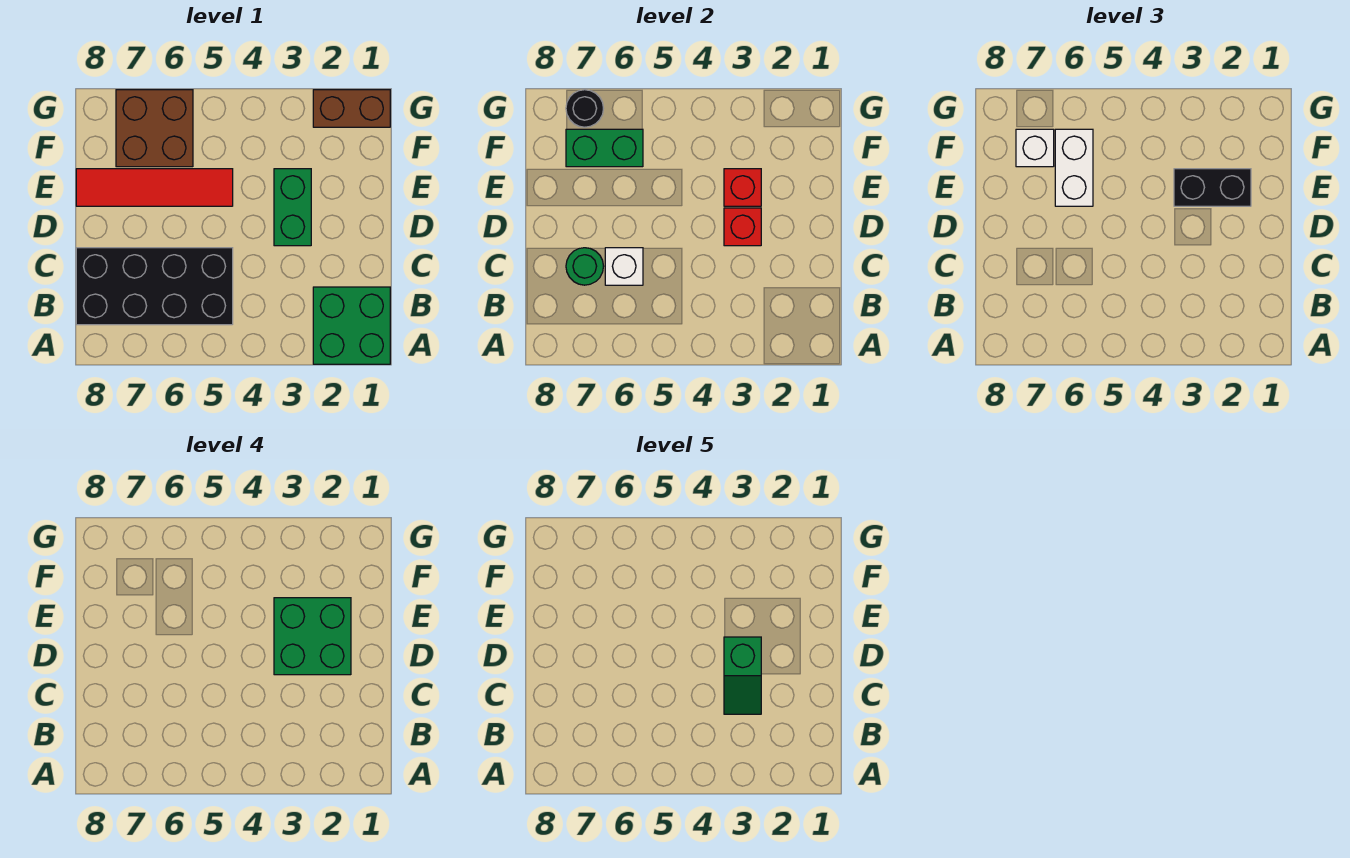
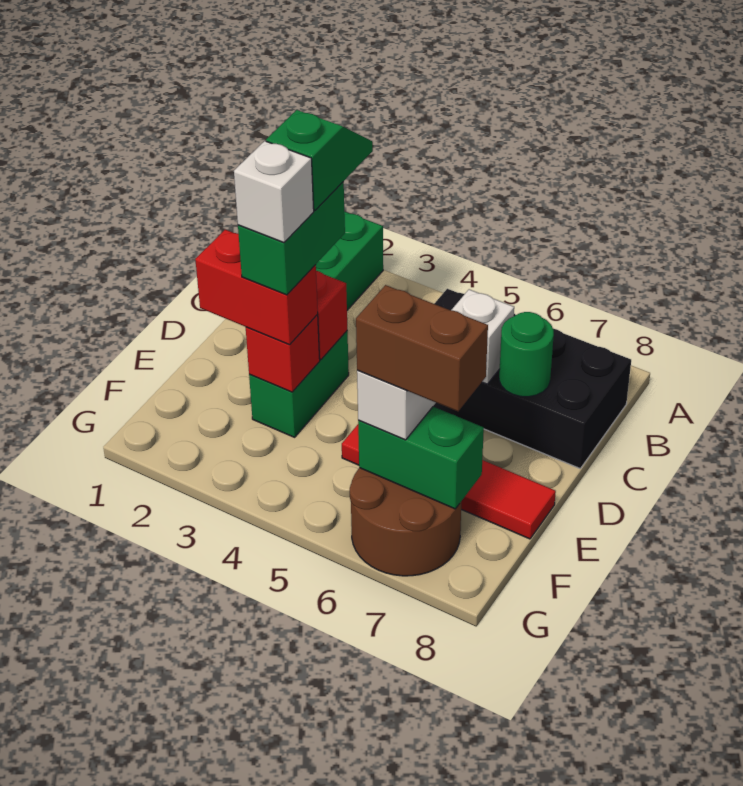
green 2x2 brick [274,598,351,675] -> green 1x2 brick [238,182,345,295]
black 1x2 brick [1174,169,1251,206] -> red 1x2 brick [195,230,318,345]
brown 2x2 brick [116,90,193,167] -> brown 2x2 round brick [350,468,461,576]
white 1x1 brick [1016,129,1054,167] -> white 1x1 brick moved to [234,141,314,243]
brown 1x2 brick [313,90,390,127] -> brown 1x2 brick moved to [356,285,488,411]
black 1x1 round brick [566,90,603,127] -> none

